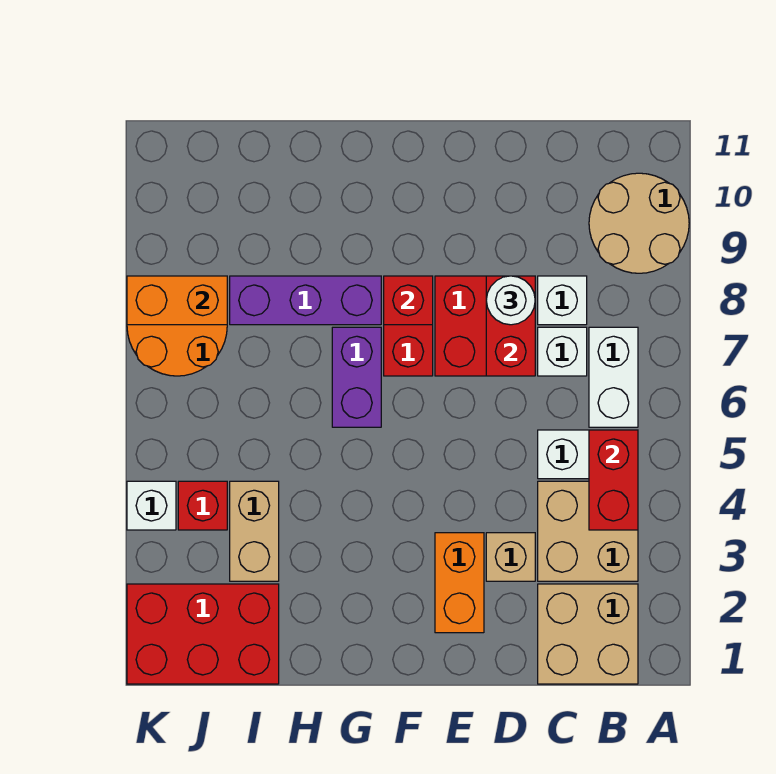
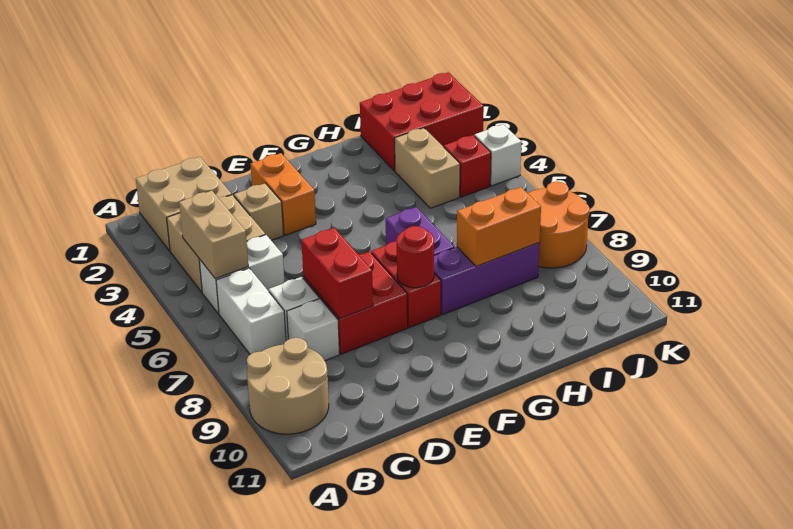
red 1x2 brick [589,430,638,530] -> tan 1x2 brick [179,191,248,279]
white 1x1 round brick [486,276,535,325] -> none
red 1x1 brick [384,276,433,325] -> red 1x1 round brick [397,226,434,288]
orange 1x2 brick [127,276,227,325] -> orange 1x2 brick moved to [457,187,541,267]

